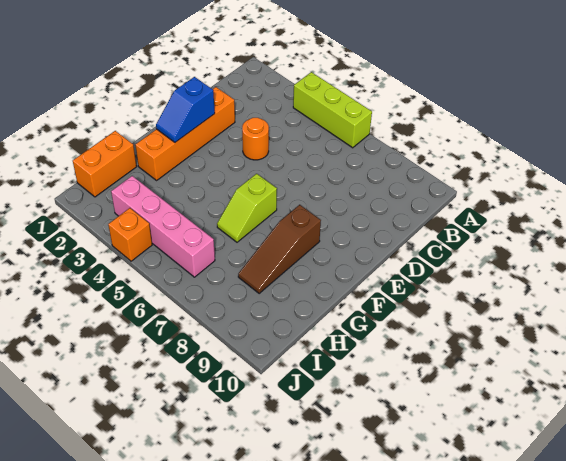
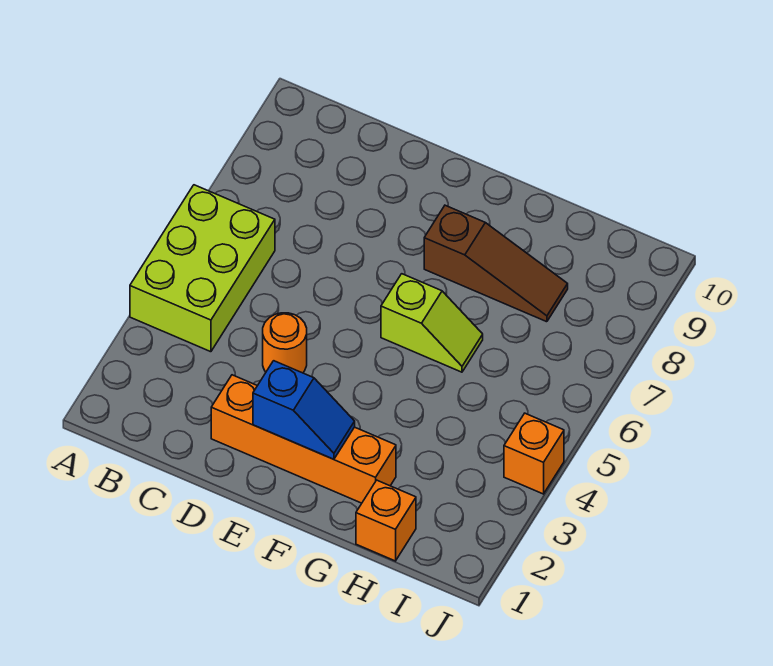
lime 1x3 brick [293,72,372,148] -> lime 2x3 brick [130,185,275,352]
orange 1x2 brick [73,131,137,197] -> orange 1x1 brick [356,480,416,561]
pink 1x4 brick [111,176,215,277] -> none

